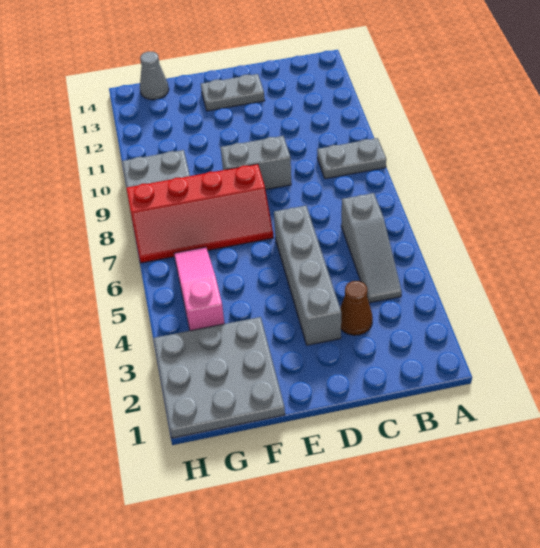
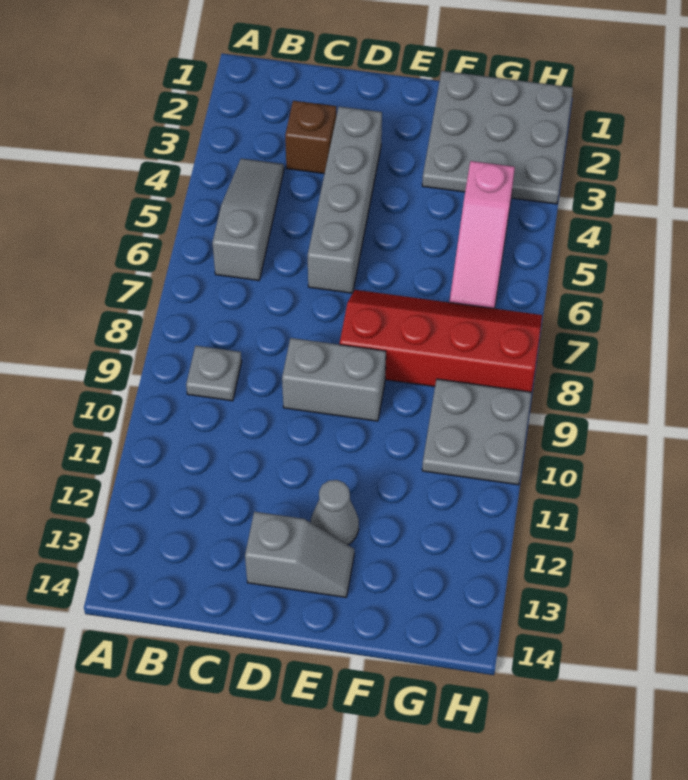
grey 1x2 plate [317,138,386,179] -> grey 1x1 plate [186,346,242,401]
brown 1x1 cone [340,281,373,335] -> brown 1x1 brick [285,101,336,174]
grey 1x2 plate [201,74,265,111] -> grey 1x2 slope [245,512,354,597]
grey 1x1 cone [140,52,169,100] -> grey 1x1 cone moved to [311,480,359,545]

